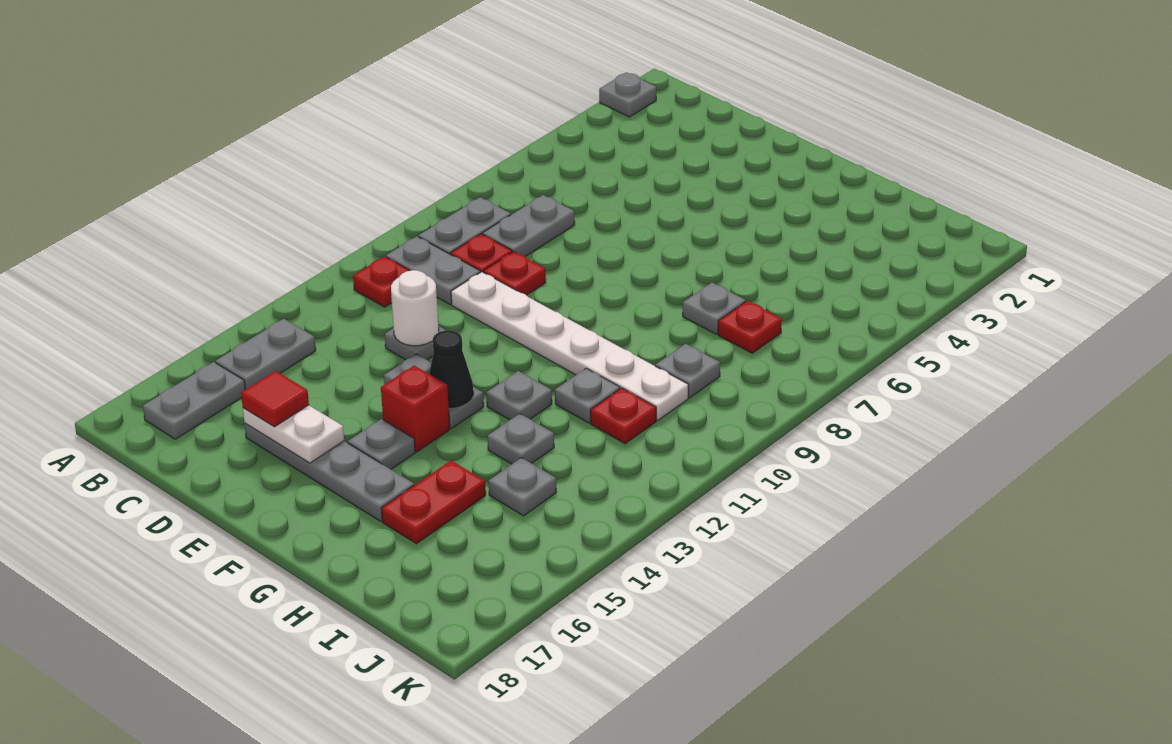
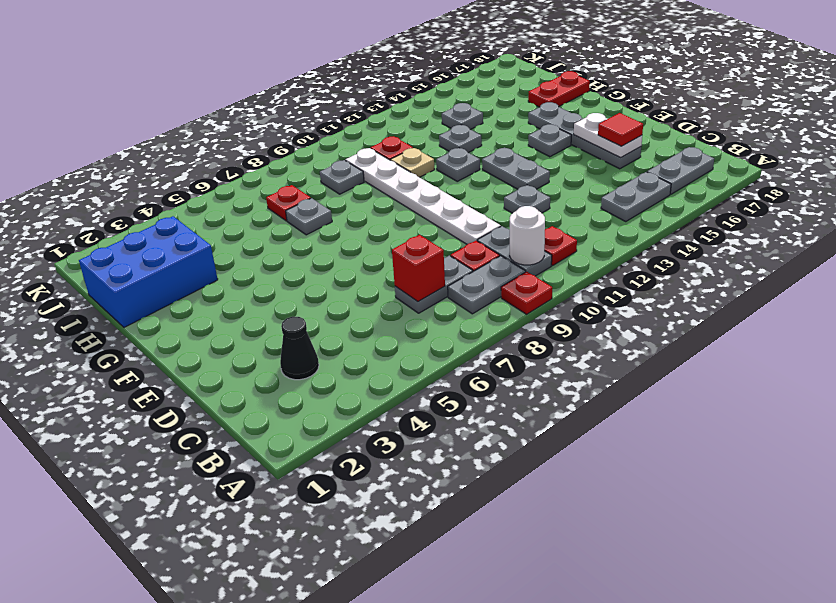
grey 1x1 plate [599,72,656,117] -> none
red 1x1 plate [483,252,546,295] -> red 1x1 plate moved to [501,272,552,314]
white 1x1 round brick [391,270,439,346] -> white 1x1 round brick moved to [510,206,545,265]
black 1x1 cone [429,330,473,407] -> black 1x1 cone moved to [280,316,319,380]
red 1x1 brick [381,366,450,452] -> red 1x1 brick moved to [392,235,445,302]
none -> blue 2x3 brick [79,216,218,327]
grey 1x1 plate [555,368,620,423] -> tan 1x1 plate [391,148,435,177]
red 1x2 plate [381,461,486,544] -> red 1x2 plate moved to [528,71,590,107]

